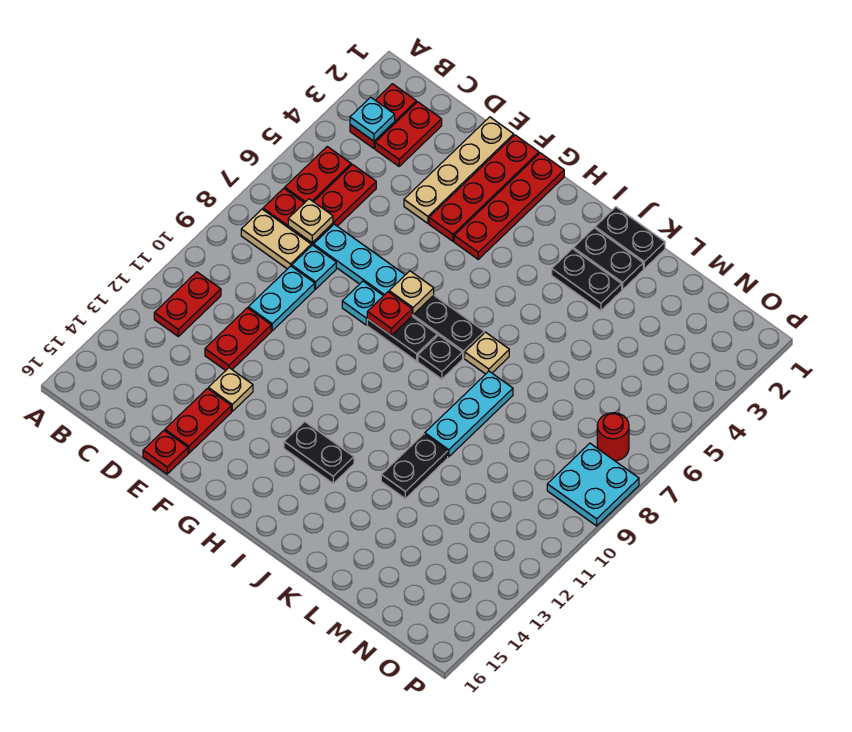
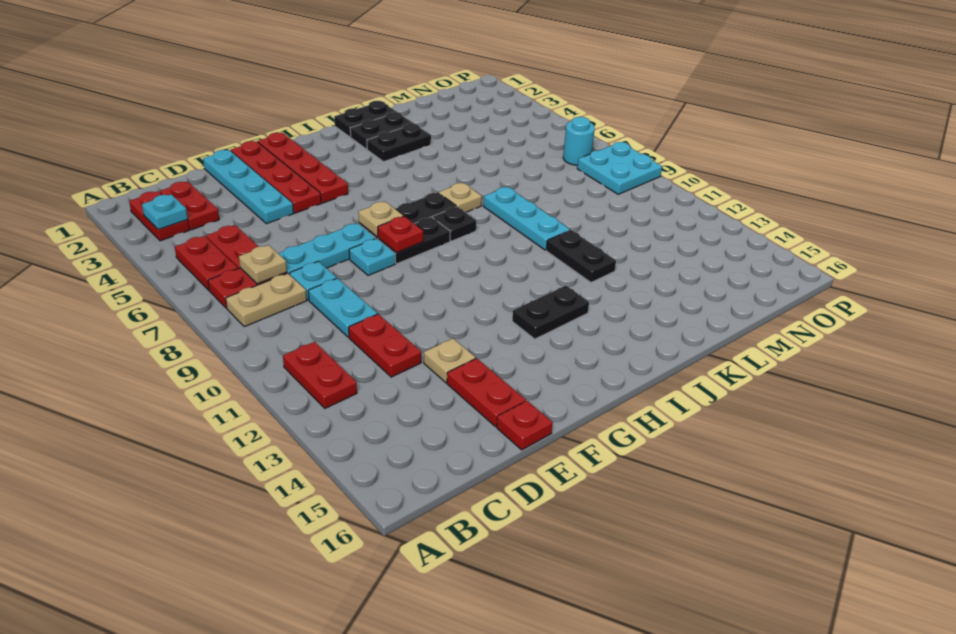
tan 1x4 plate [404,117,514,223] -> cyan 1x4 plate [203,150,294,224]
red 1x1 round brick [597,413,629,461] -> cyan 1x1 round brick [563,117,595,165]

